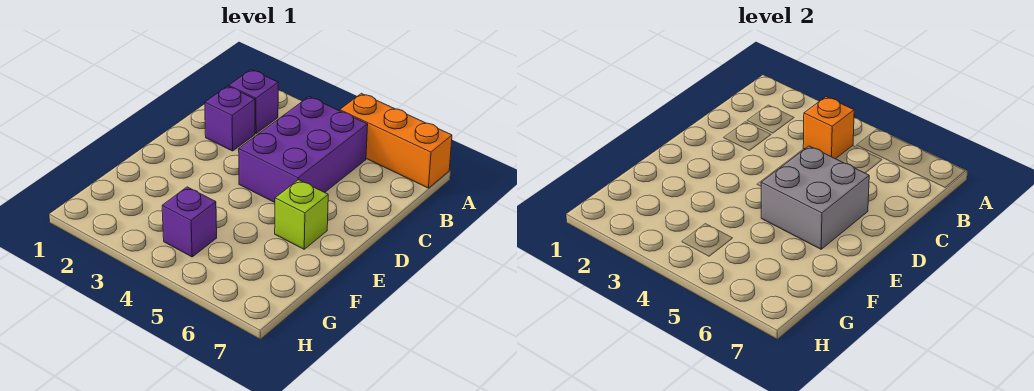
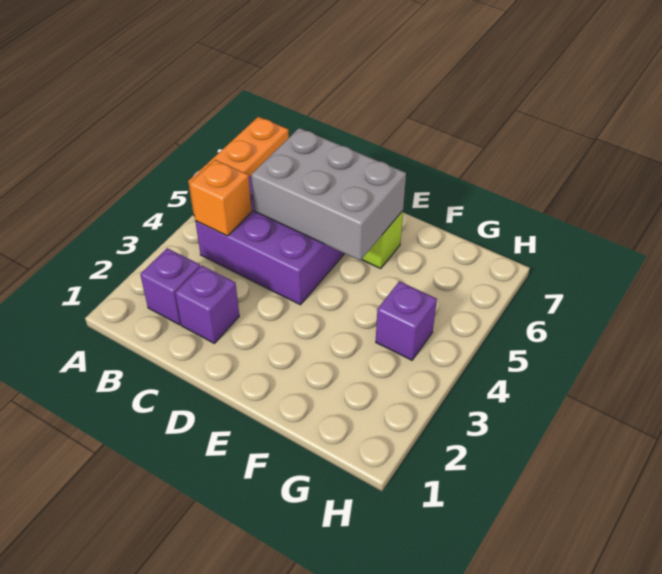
grey 2x2 brick [761,146,869,249] -> grey 2x3 brick [251,128,406,260]

